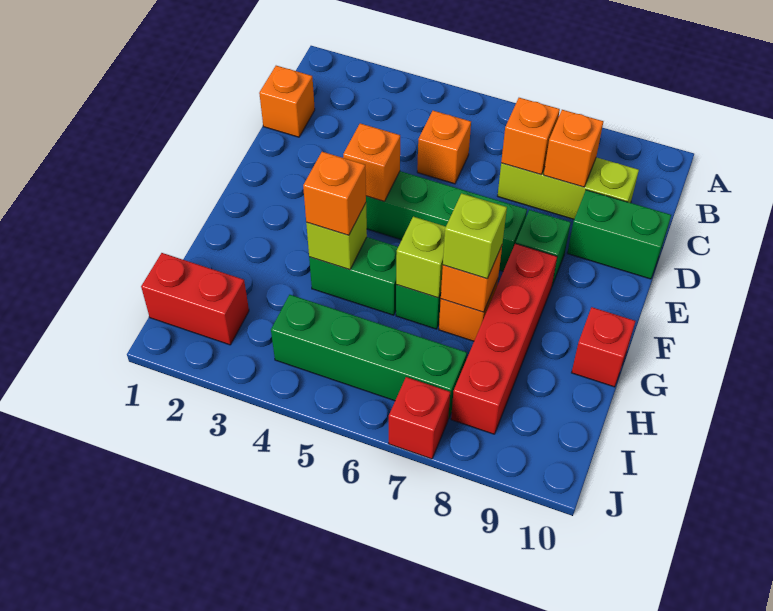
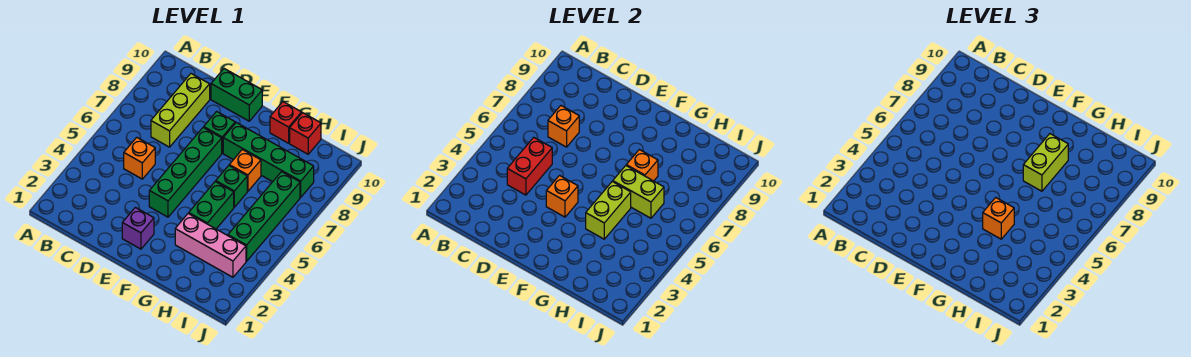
orange 1x1 brick [259,66,315,137] -> none
orange 1x1 brick [544,110,603,187] -> none
green 1x2 brick [567,190,671,279] -> green 1x2 brick turned to [211,69,262,121]
none -> purple 1x1 brick [122,207,154,249]
red 1x4 brick [451,244,557,434] -> green 1x4 brick [223,123,314,197]
none -> pink 1x3 brick [175,213,246,277]
lime 1x1 brick [306,203,367,270] -> lime 1x2 brick [586,181,631,239]
lime 1x1 brick [396,217,446,298] -> lime 1x2 brick [613,166,664,218]
lime 1x1 brick [443,193,507,279] -> lime 1x2 brick [1023,134,1068,191]
red 1x2 brick [141,253,249,345] -> red 1x2 brick moved to [507,137,552,195]
red 1x1 brick [389,377,450,459] -> red 1x1 brick moved to [290,113,321,154]

